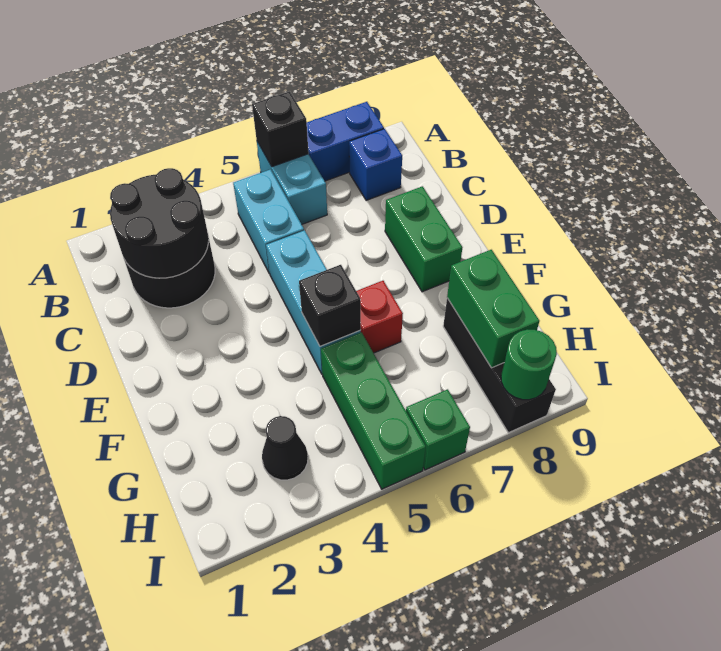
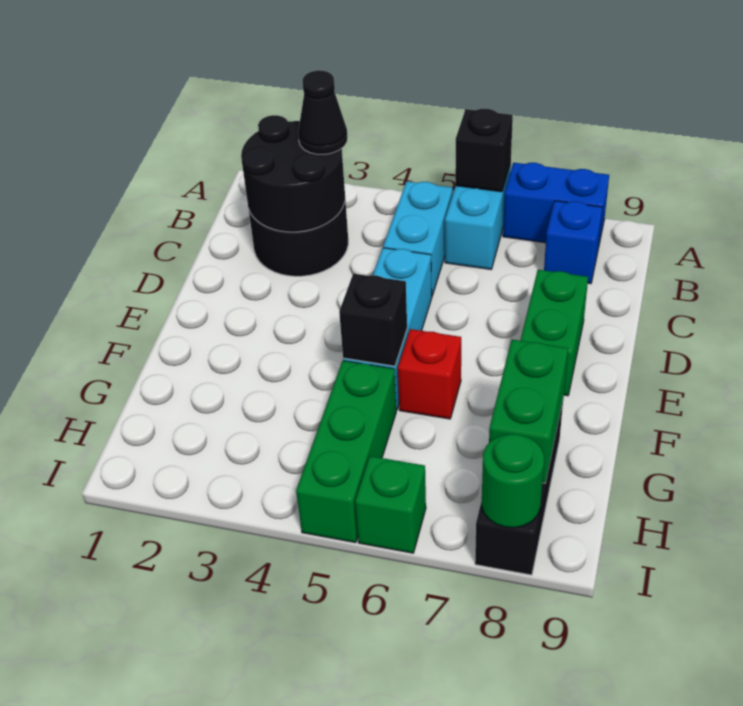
black 1x1 cone [262,416,308,480] -> black 1x1 cone moved to [298,70,347,154]

